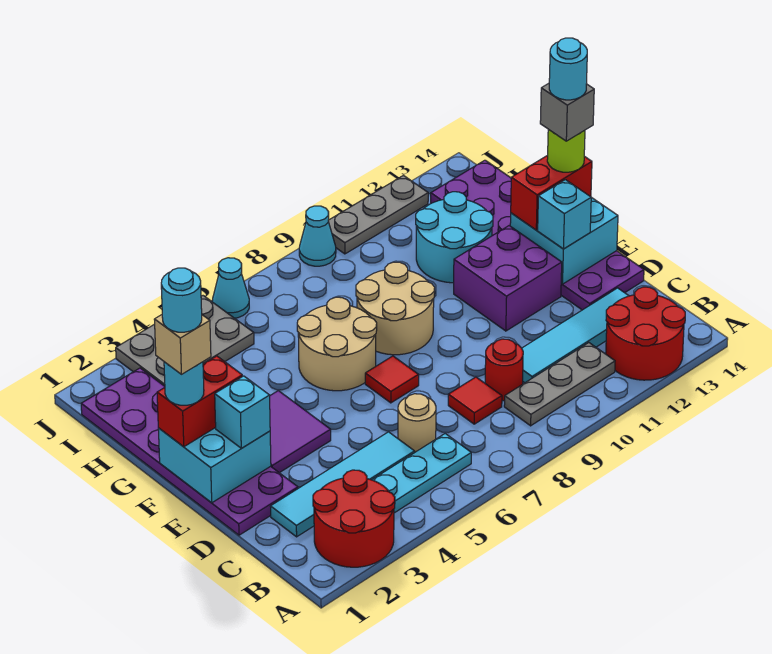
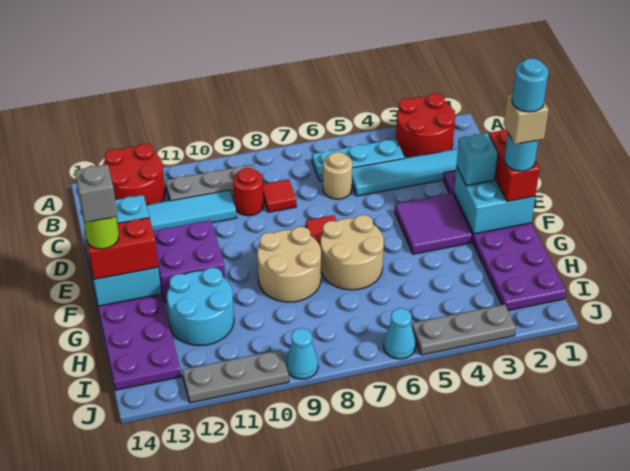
red 1x2 brick [157,356,242,447] -> red 1x2 brick turned to [489,129,540,201]
cyan 1x1 round brick [549,38,587,100] -> none
grey 2x3 plate [116,296,254,386] -> grey 1x3 plate [412,304,516,355]

